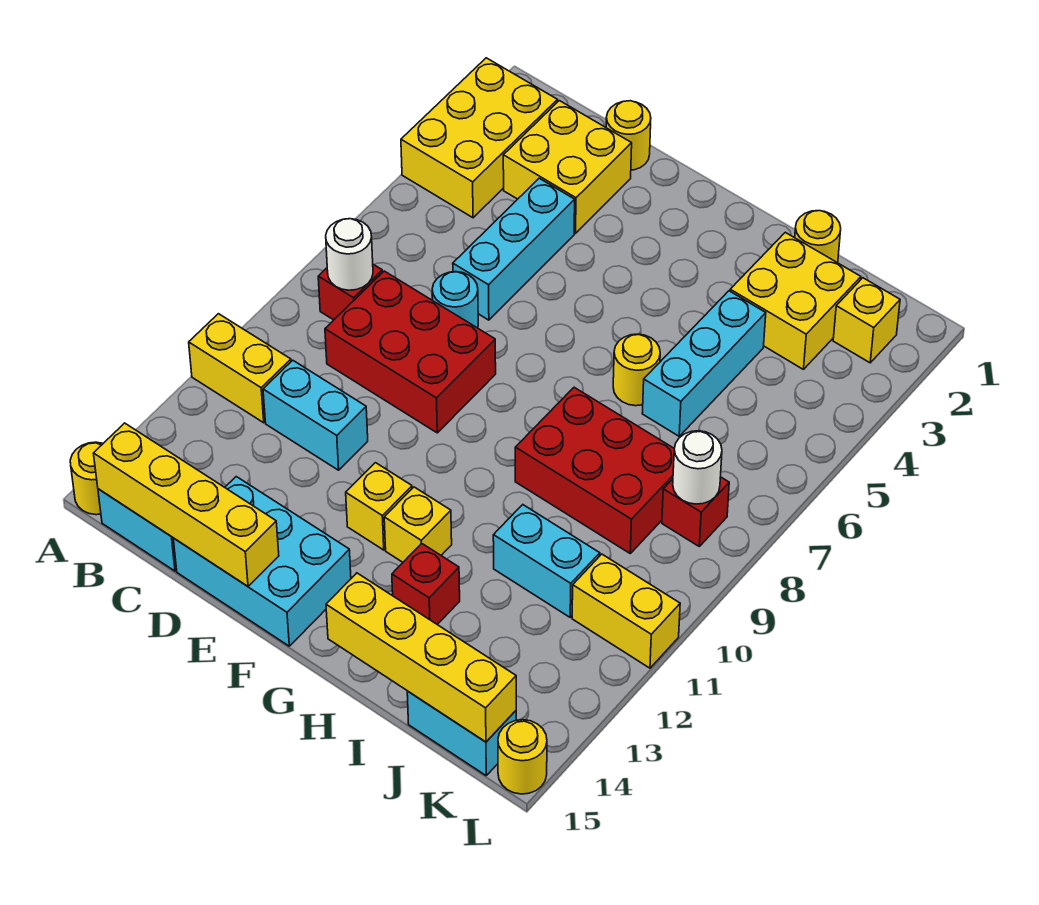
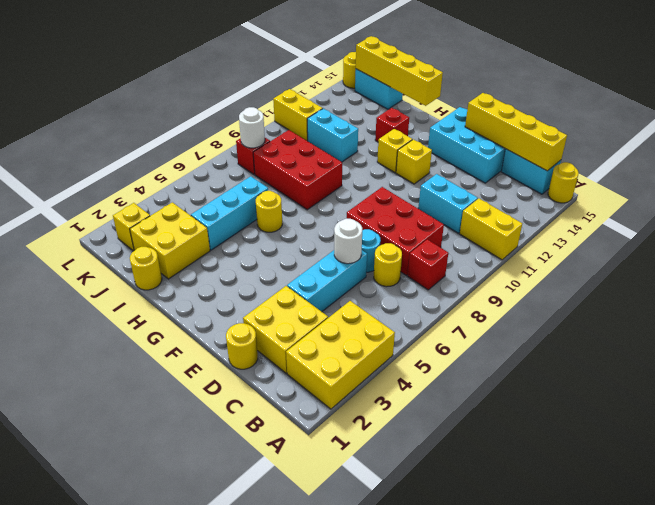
white 1x1 round brick [326,219,373,290] -> white 1x1 round brick moved to [334,219,362,264]
none -> yellow 1x1 round brick [374,243,402,287]

